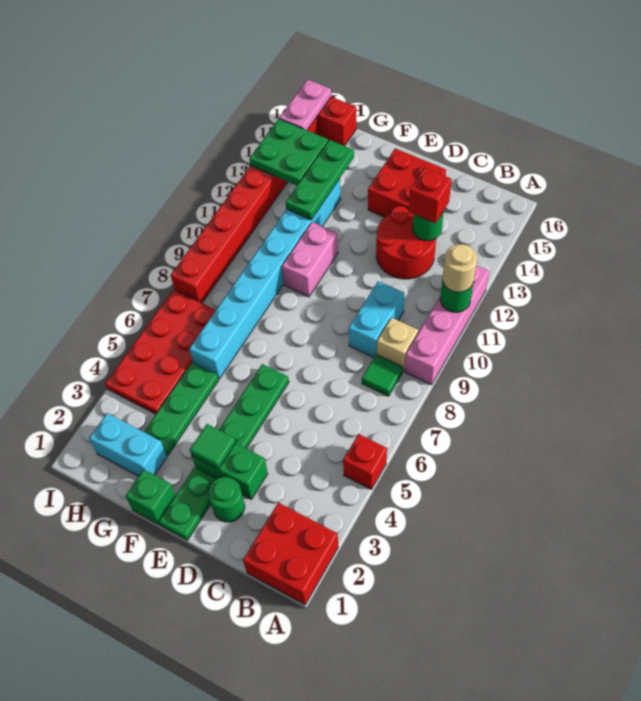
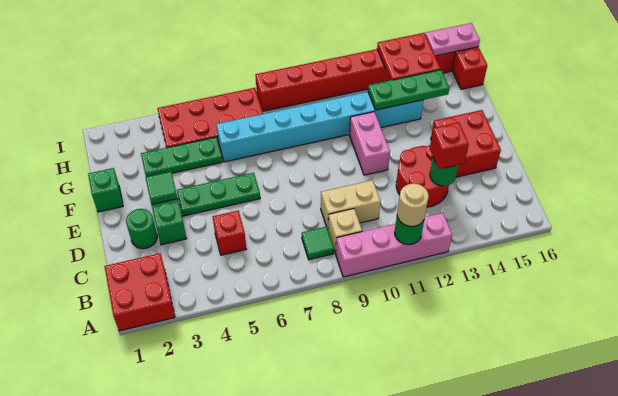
red 1x1 brick [343,434,387,489] -> red 1x1 brick moved to [213,211,246,255]
cyan 1x2 brick [349,281,405,358] -> tan 1x2 brick [321,180,381,228]
green 1x2 plate [159,467,217,540] -> none
pink 1x2 brick [282,222,338,297] -> pink 1x2 brick turned to [349,112,390,175]
cyan 1x2 brick [89,413,167,476] -> none
green 2x2 plate [249,119,328,186] -> red 2x2 plate [377,33,441,80]

